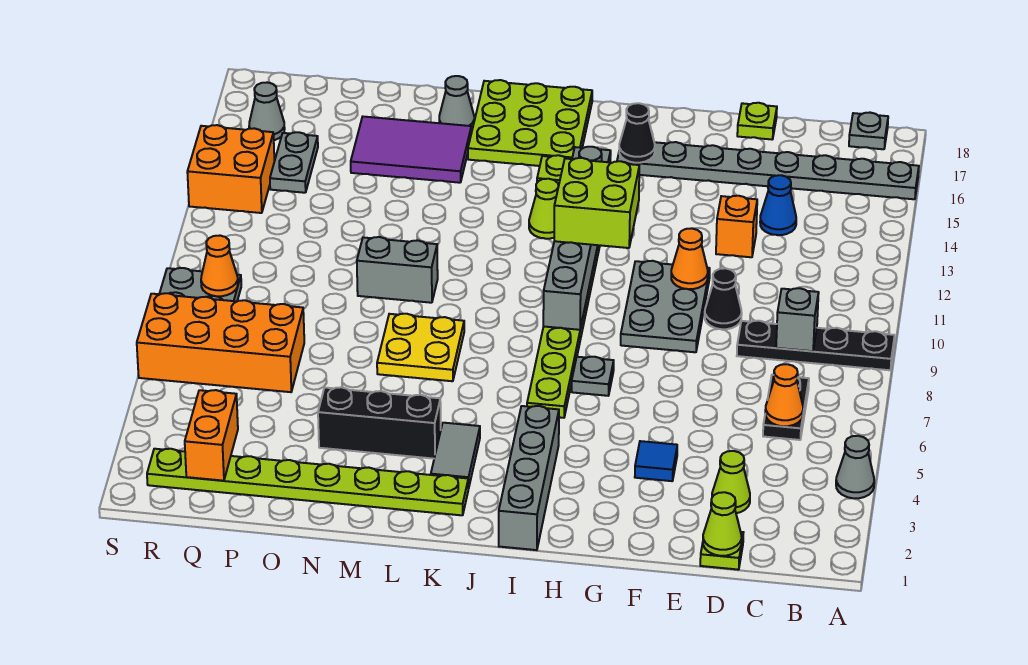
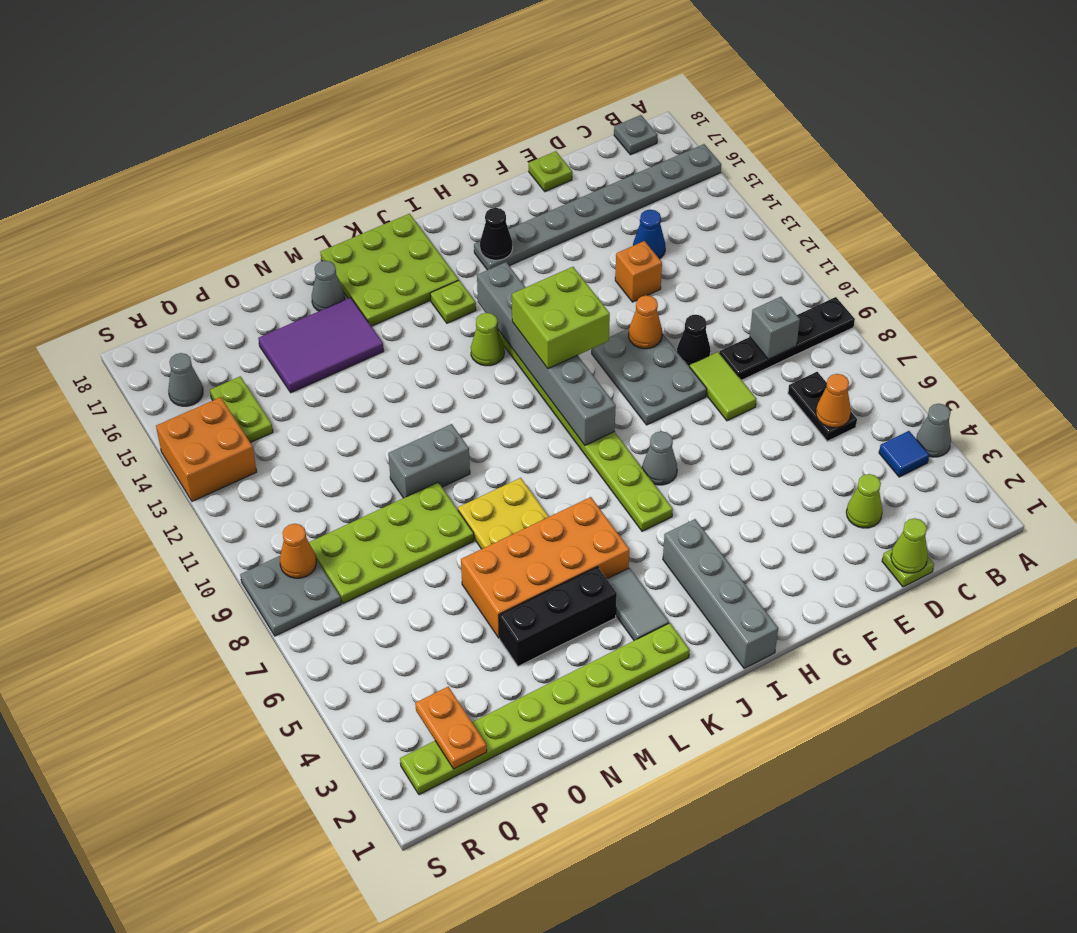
none -> lime 1x2 tile [690,352,756,421]
blue 1x1 tile [635,441,677,481] -> blue 1x1 tile moved to [879,431,929,477]
grey 1x1 plate [572,357,614,396] -> grey 1x1 cone [642,431,677,485]
none -> lime 2x4 plate [309,482,474,604]
orange 2x4 brick [137,293,304,392] -> orange 2x4 brick moved to [461,497,629,638]
orange 1x2 brick [185,390,238,481] -> orange 1x2 plate [415,687,487,769]
grey 1x2 plate [270,132,318,193] -> lime 1x2 plate [210,376,273,443]

